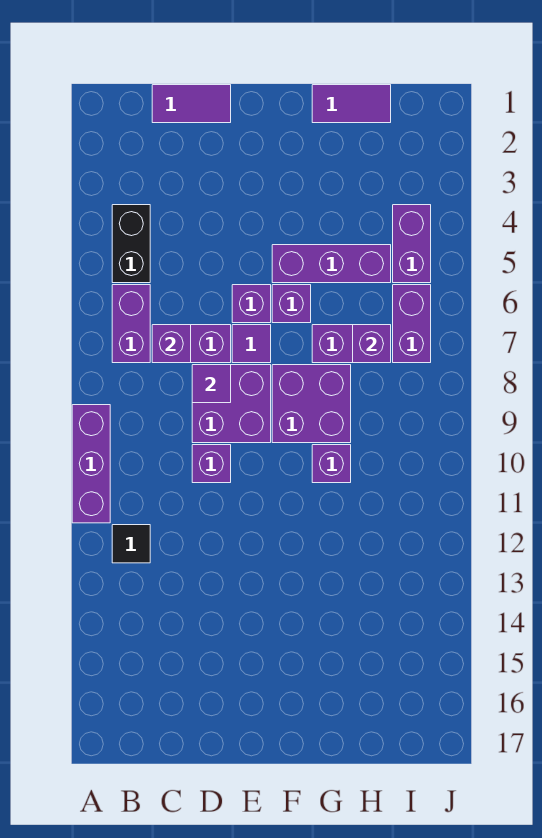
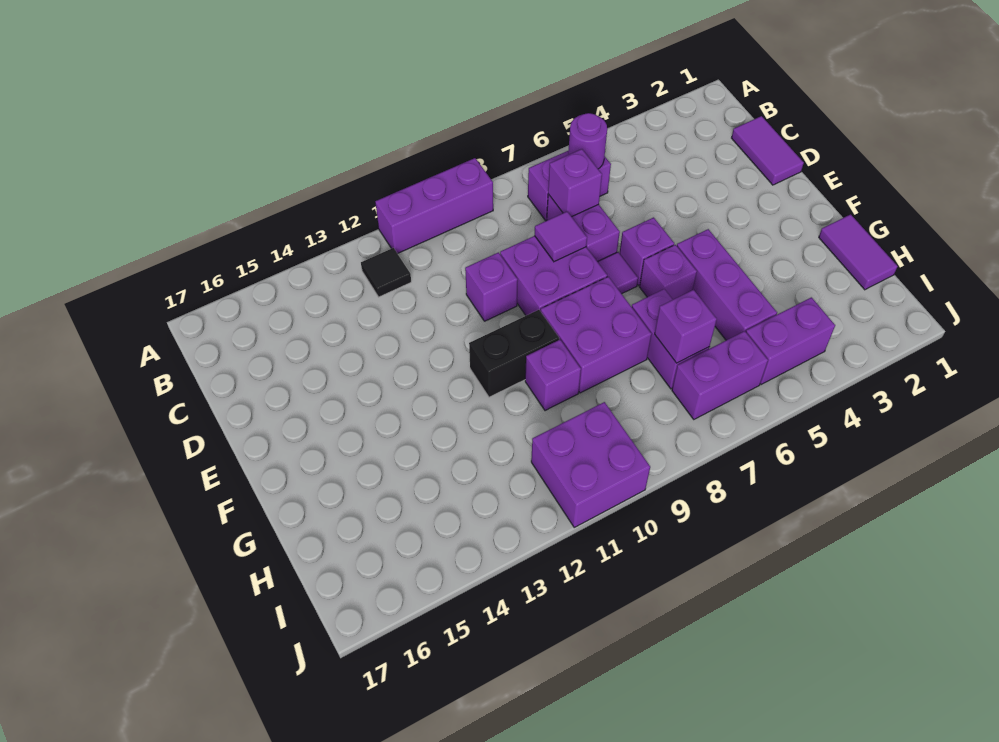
black 1x2 brick [112,205,150,283] -> black 1x2 brick moved to [469,310,559,397]
none -> purple 1x1 round brick [568,113,607,169]
none -> purple 2x2 brick [531,402,650,527]

